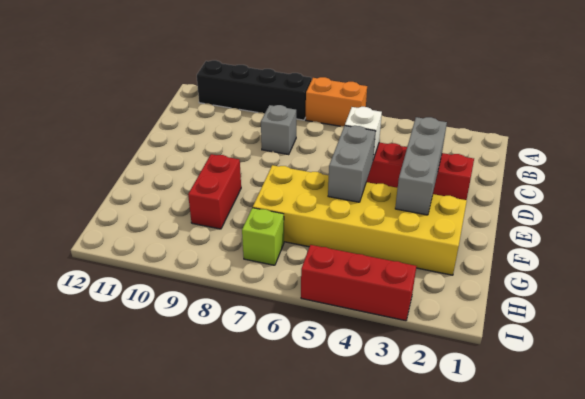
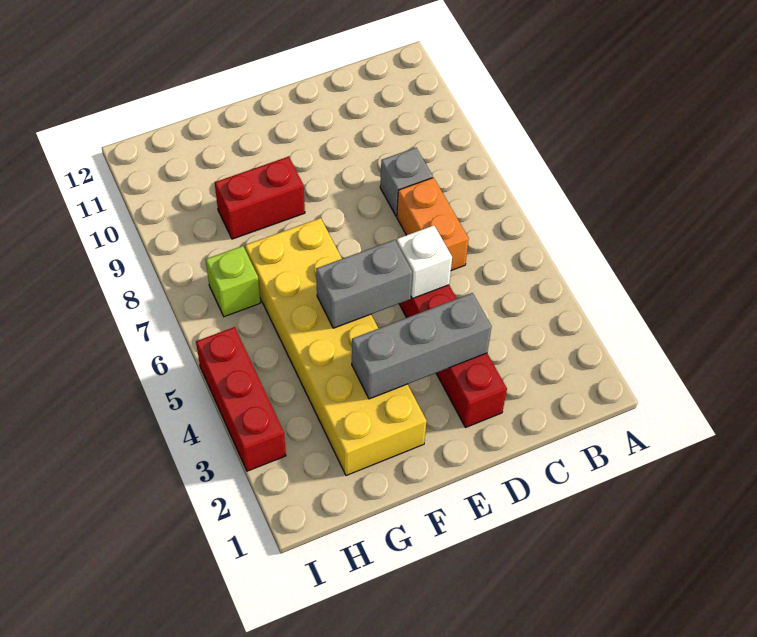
orange 1x2 brick [306,77,367,126] -> orange 1x2 brick moved to [397,178,469,271]
black 1x4 brick [197,60,312,120] -> none

